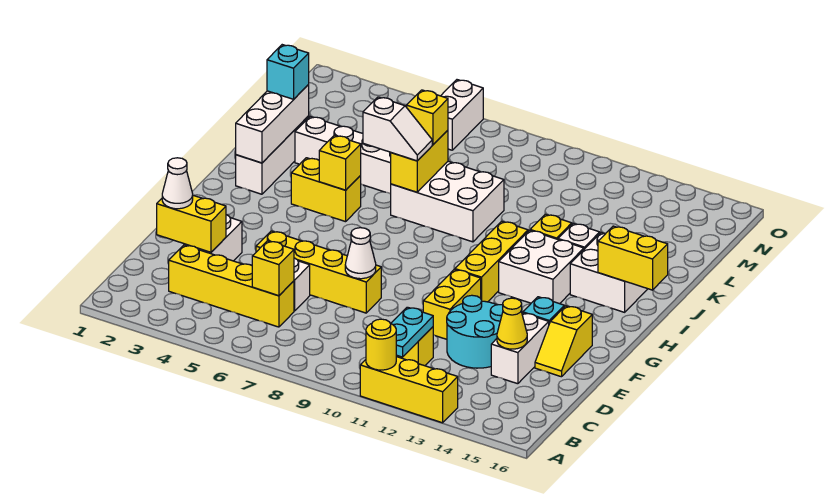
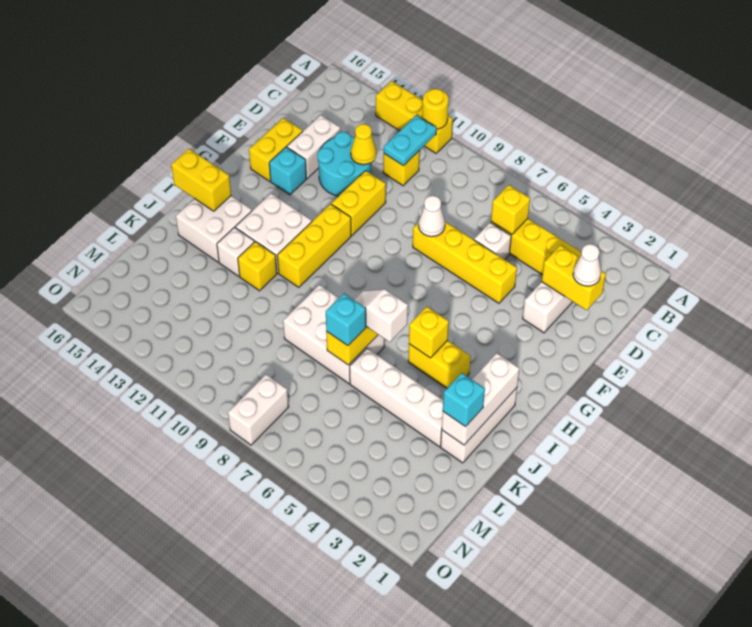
yellow 1x1 cone [497,298,527,349] -> yellow 1x1 cone moved to [351,124,376,165]
yellow 1x2 slope [535,306,592,377] -> yellow 1x2 brick [249,118,303,181]
yellow 1x1 brick [407,90,448,145] -> cyan 1x1 brick [326,294,366,346]
white 1x2 brick [441,80,483,150] -> white 1x2 brick moved to [228,374,289,445]

